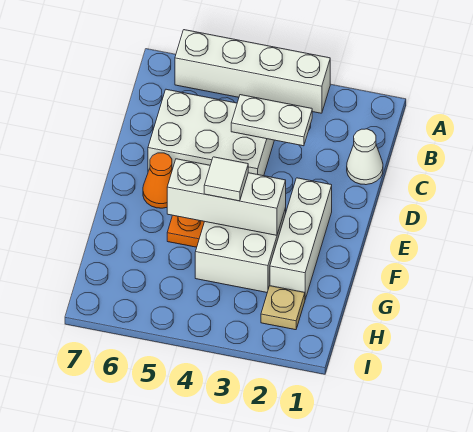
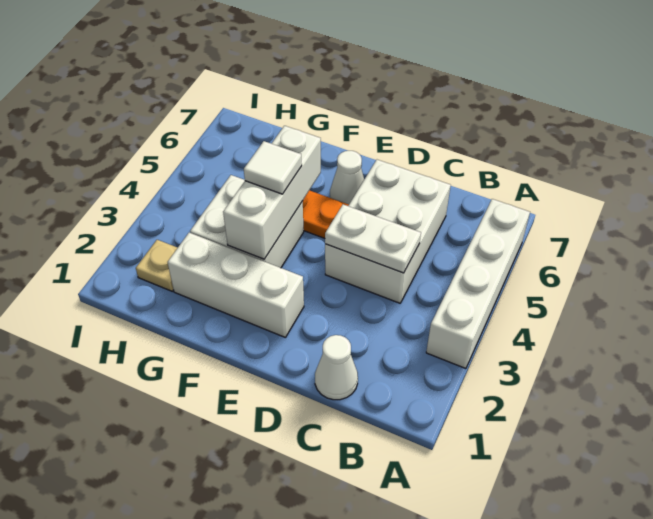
white 1x2 plate [231,95,312,146] -> white 1x2 plate turned to [325,204,421,273]
orange 1x1 cone [143,153,173,208] -> white 1x1 cone [330,151,364,204]

